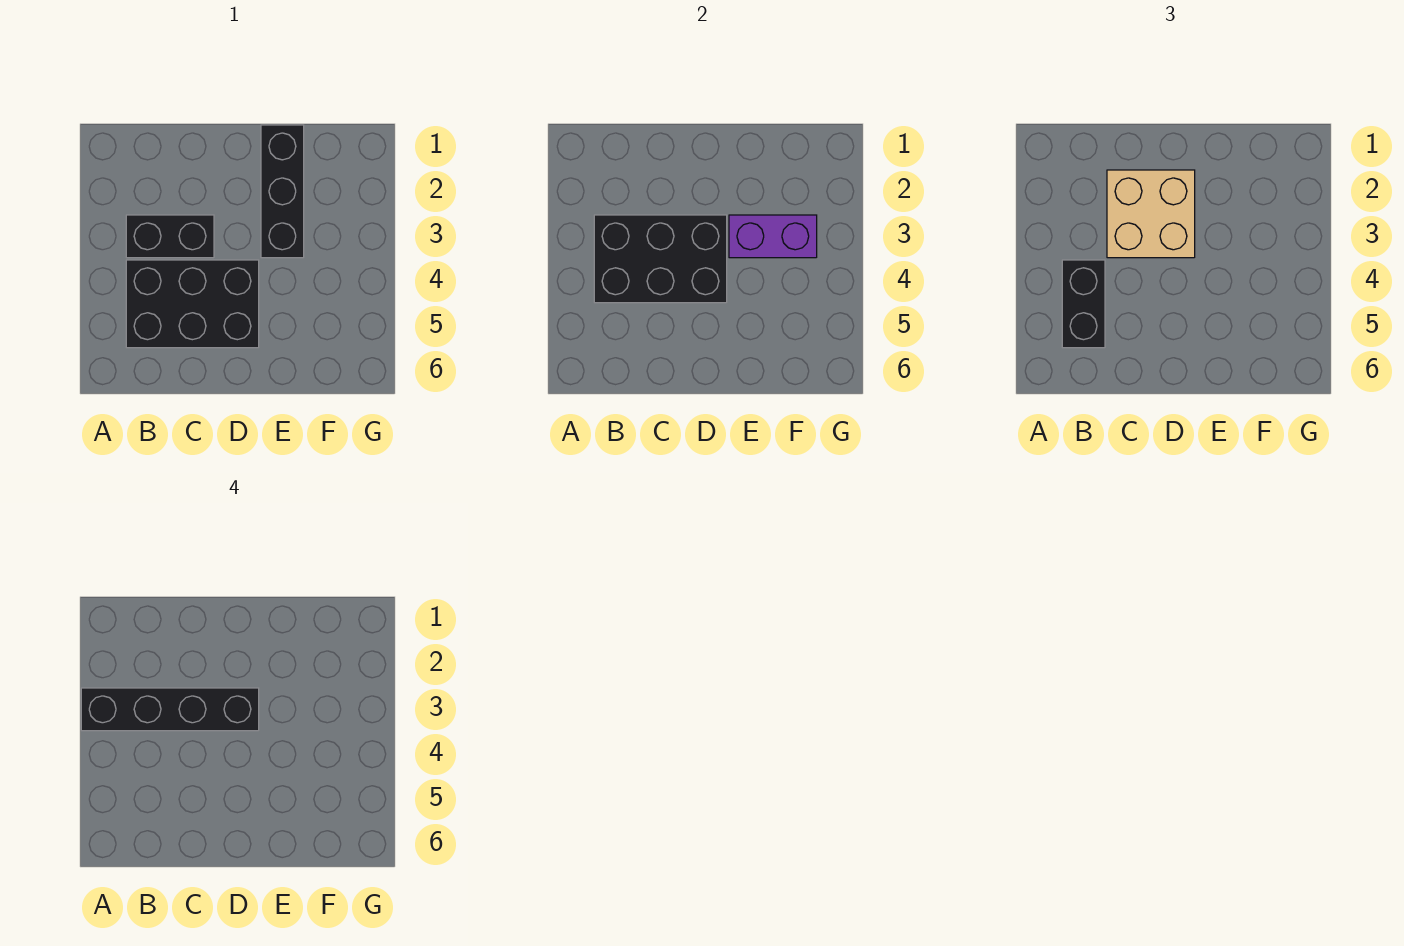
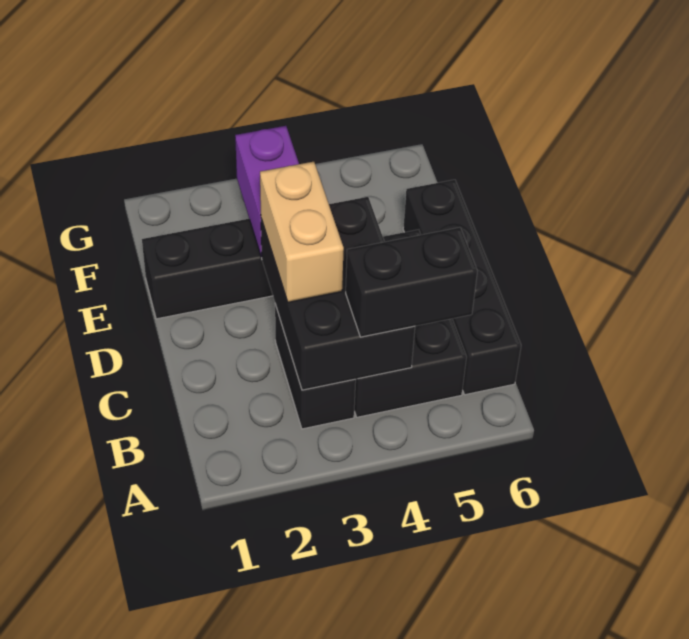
black 1x4 brick [81,688,259,731] -> black 1x4 brick moved to [403,180,521,395]
tan 2x2 brick [1107,170,1195,258] -> tan 1x2 brick [260,162,344,302]

